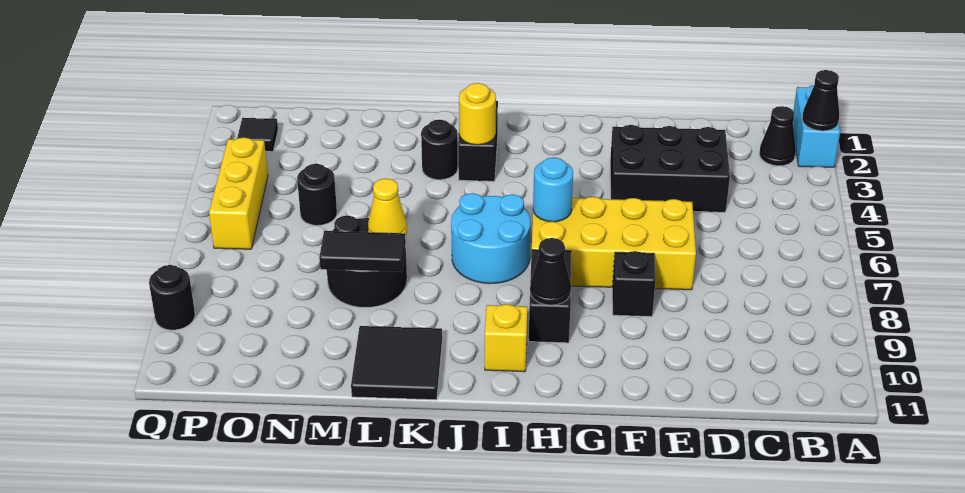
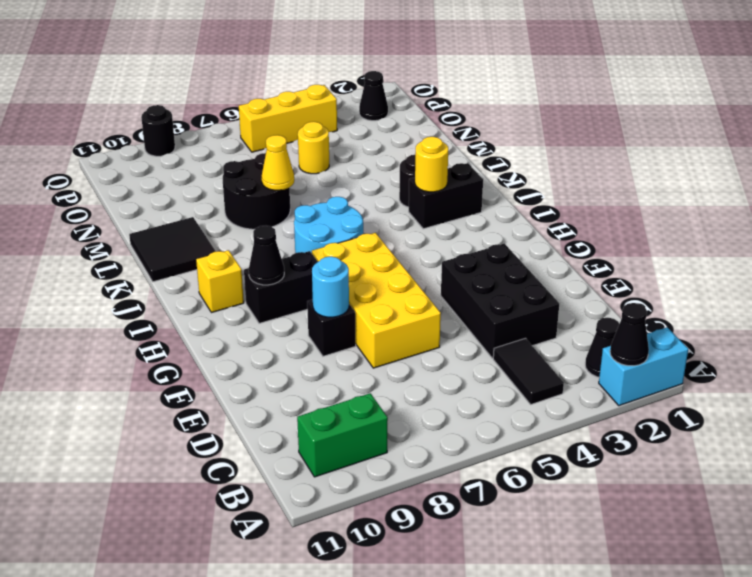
none -> green 1x2 brick [297,393,388,477]
cyan 1x1 round brick [533,157,573,222] -> cyan 1x1 round brick moved to [312,257,349,317]
black 1x2 tile [319,231,405,272] -> black 1x2 tile moved to [493,338,564,404]
black 1x1 round brick [297,164,337,225] -> yellow 1x1 round brick [298,122,329,174]
black 1x1 tile [237,118,278,152] -> black 1x1 cone [359,71,388,121]

